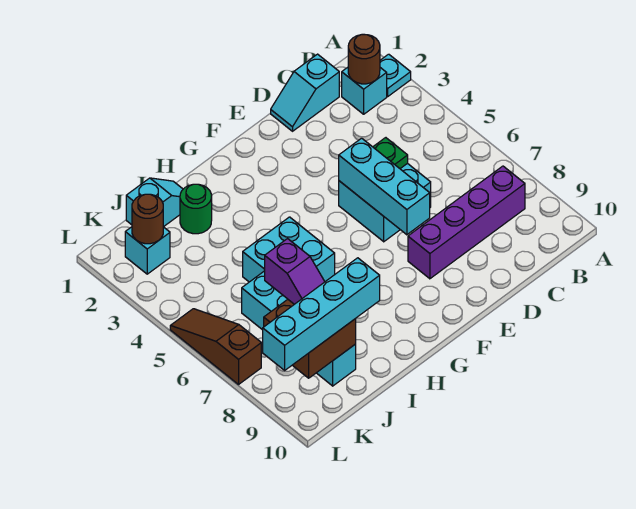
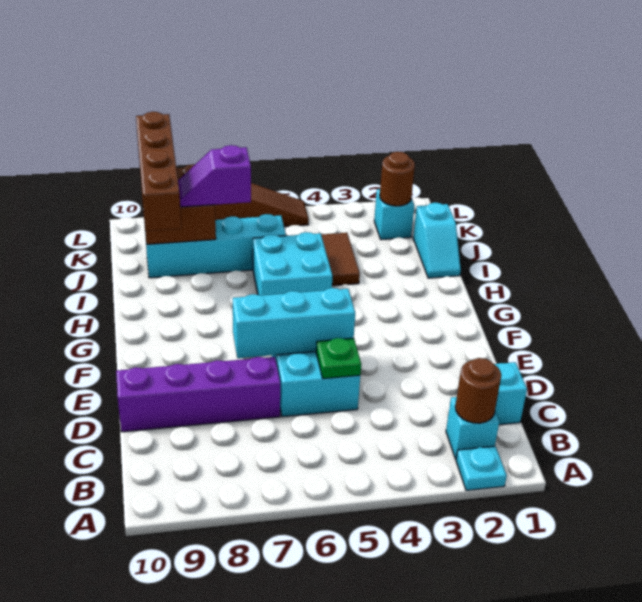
purple 1x4 brick [408,166,525,279] -> purple 1x4 brick turned to [116,357,280,432]
green 1x1 round brick [180,184,212,234] -> none
none -> brown 1x2 tile [321,233,360,286]
cyan 1x4 brick [263,258,380,370] -> brown 1x4 brick [136,112,181,231]

